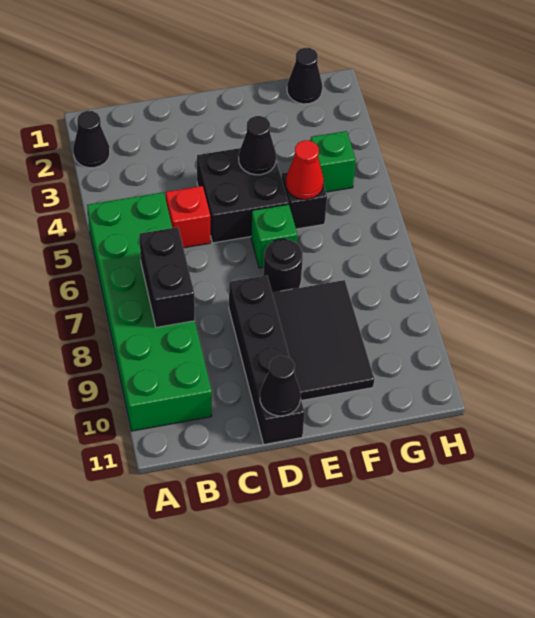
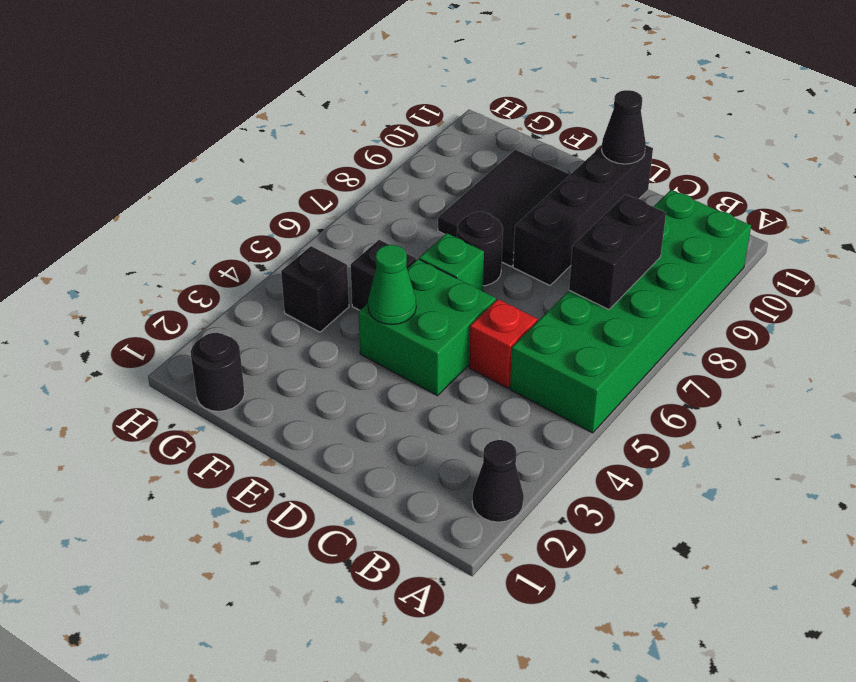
black 2x2 brick [197,148,288,243] -> green 2x2 brick [358,259,496,396]
black 1x1 cone [239,116,276,175] -> green 1x1 cone [368,245,416,325]
red 1x1 cone [286,140,324,199] -> none
black 1x1 cone [287,48,322,104] -> black 1x1 round brick [191,333,245,411]
green 1x1 brick [311,131,356,192] -> black 1x1 brick [281,246,349,332]

